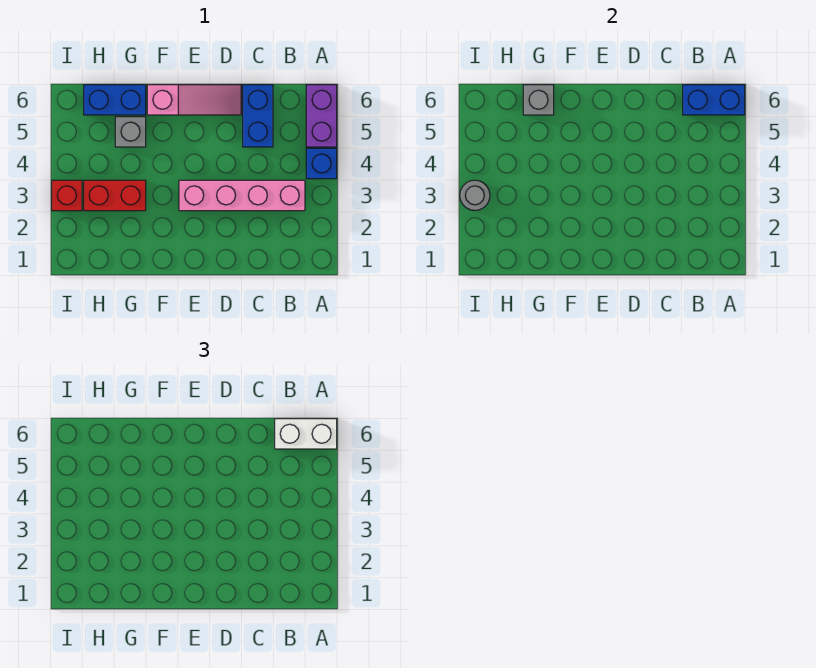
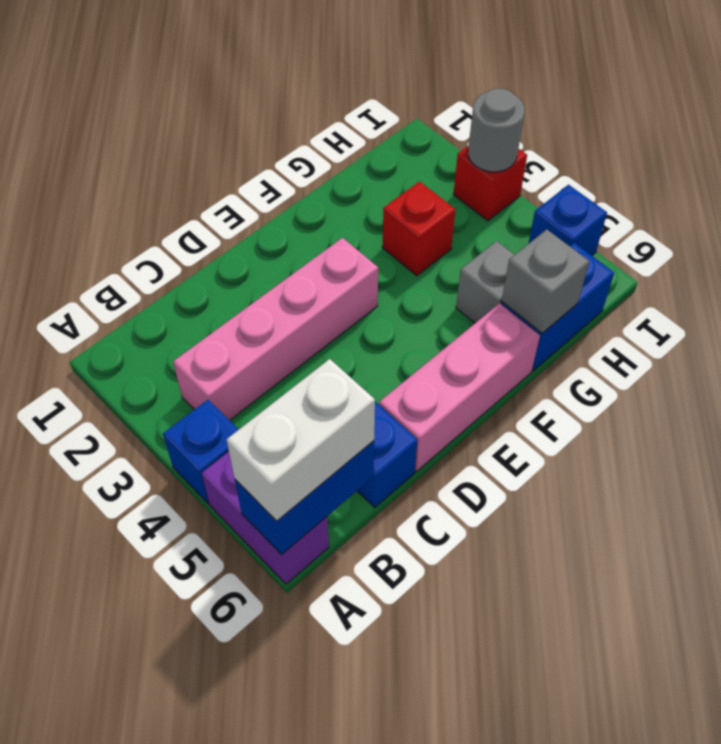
pink 1x3 slope [147,85,241,115] -> pink 1x3 brick [379,303,540,471]
red 1x2 brick [84,180,146,211] -> red 1x1 brick [382,182,455,276]
none -> blue 1x1 brick [529,185,607,256]

